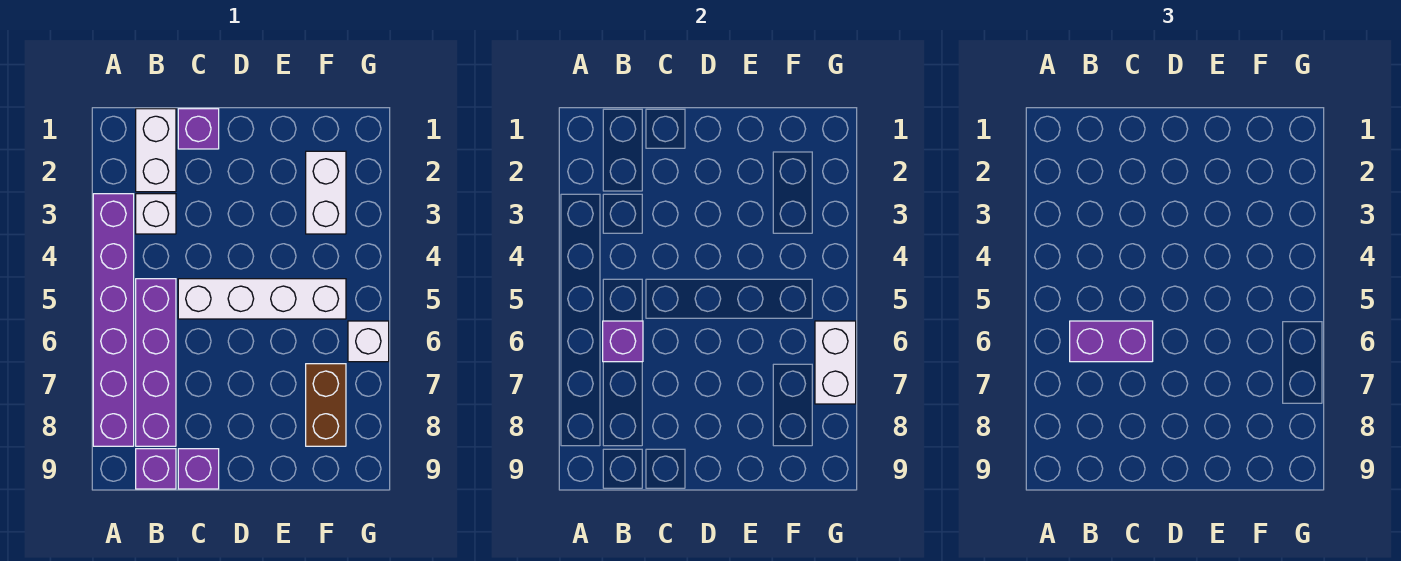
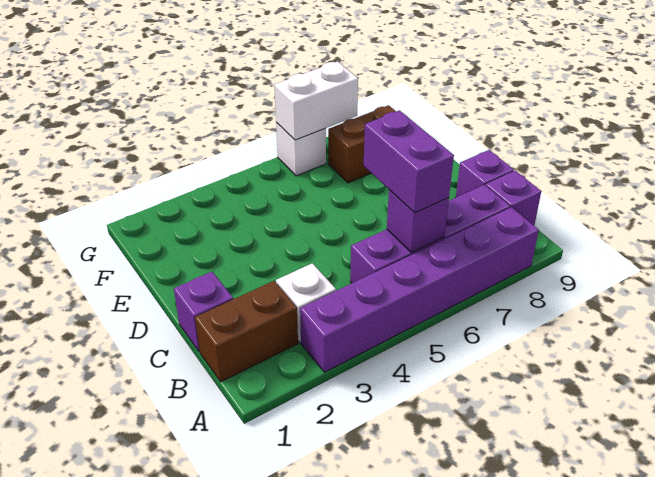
white 1x2 brick [136,109,176,192] -> brown 1x2 brick [195,281,298,382]
white 1x4 brick [178,279,346,319] -> none
white 1x2 brick [306,151,346,234] -> none

